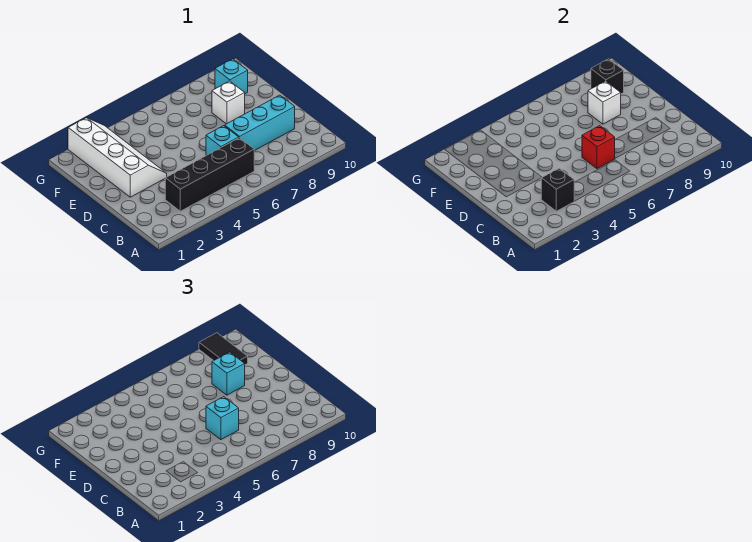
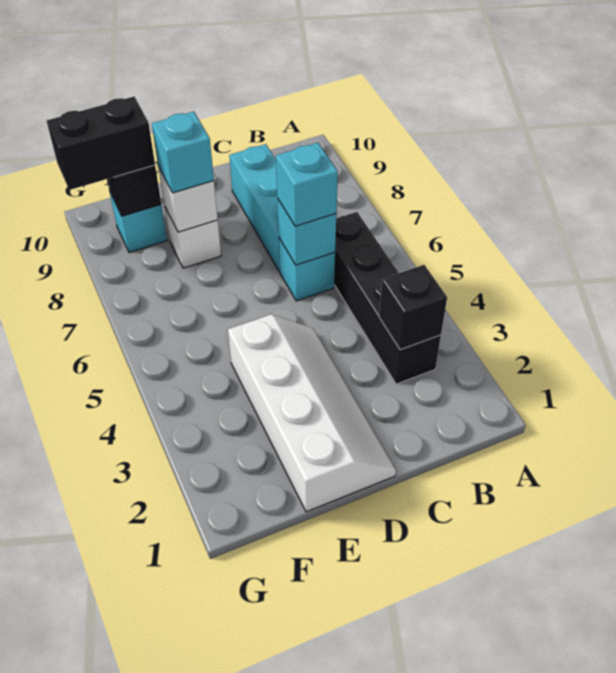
red 1x1 brick [582,126,615,169] -> cyan 1x1 brick [277,198,336,265]
white 2x4 slope [68,118,167,197] -> white 2x4 slope turned to [228,315,396,512]
black 1x2 tile [199,333,248,365] -> black 1x2 brick [47,97,155,190]

